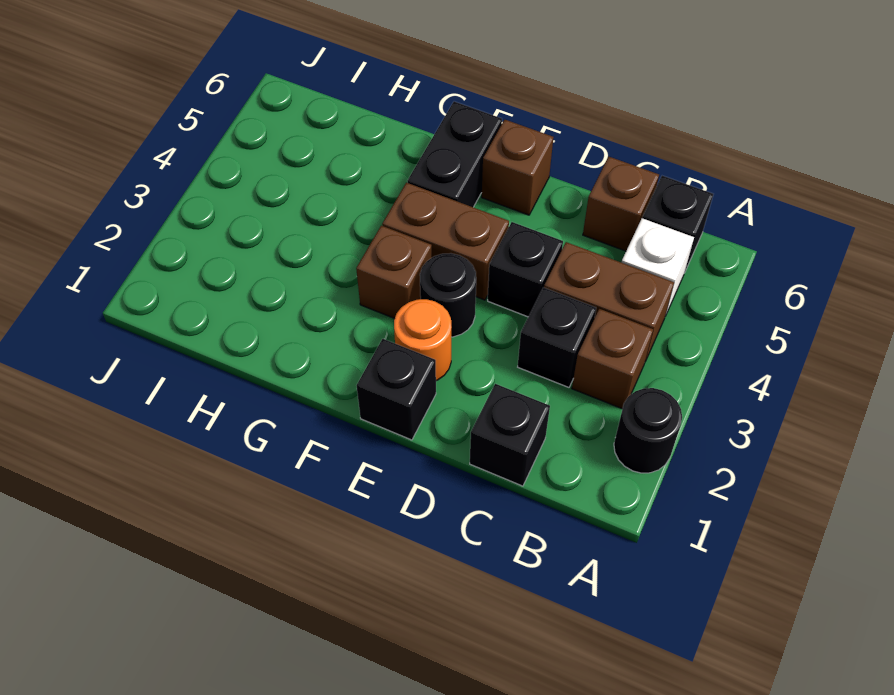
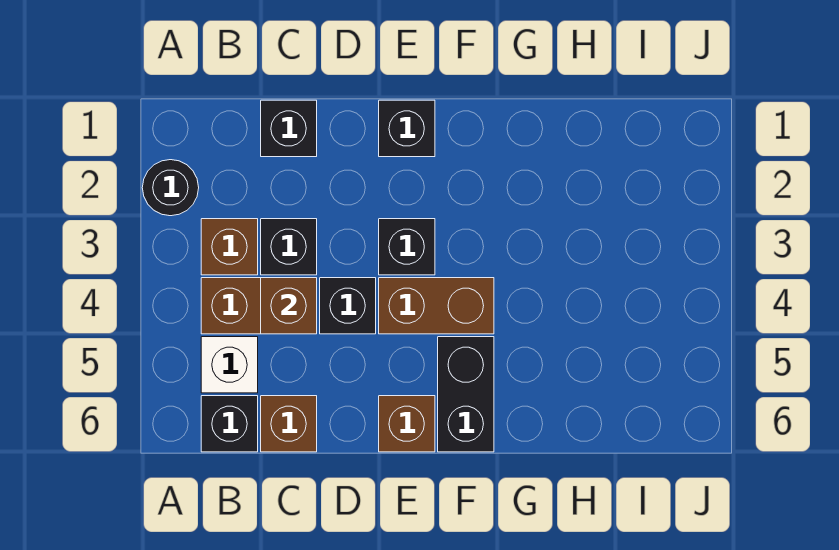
orange 1x1 round brick [394,299,451,381] -> none
black 1x1 round brick [420,253,476,337] -> black 1x1 brick [379,219,435,275]
brown 1x1 brick [356,226,432,319] -> brown 1x1 brick moved to [261,278,317,334]

